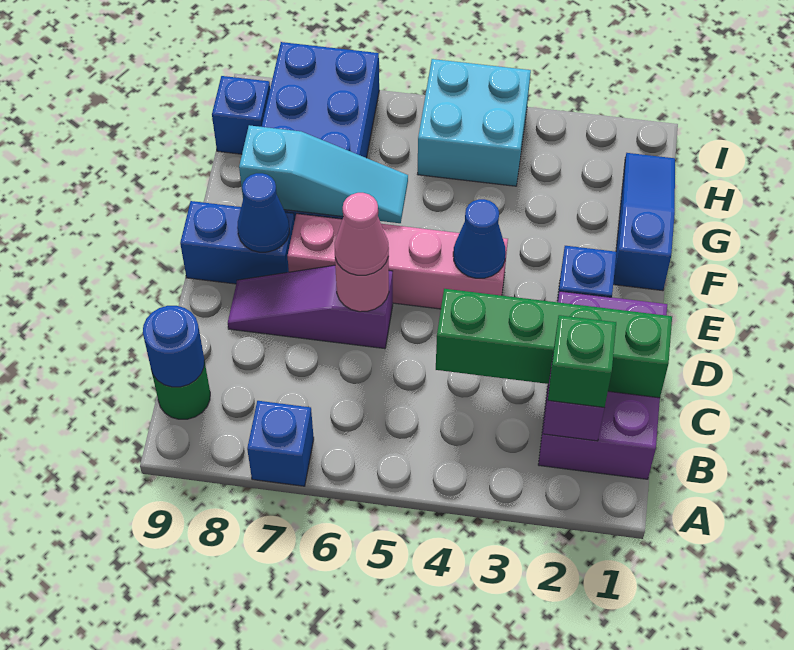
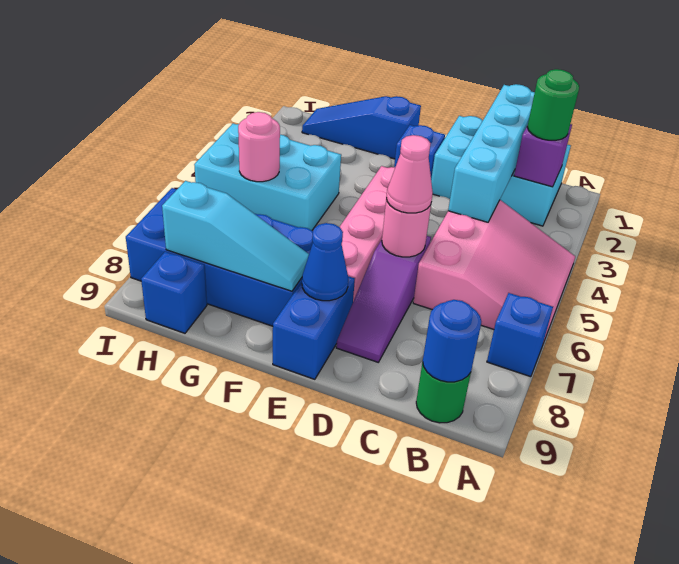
none -> pink 3x3 slope [413,200,575,343]
purple 2x3 brick [538,291,667,479] -> cyan 2x3 brick [431,116,571,226]
green 1x1 brick [548,315,616,408] -> green 1x1 round brick [527,69,579,140]
green 1x4 brick [436,289,672,398] -> cyan 1x4 brick [448,84,535,222]
blue 1x1 cone [453,199,506,278] -> none
cyan 1x3 slope [239,125,408,223] -> cyan 1x3 slope turned to [162,181,309,291]
cyan 2x2 brick [418,59,531,186] -> cyan 2x3 brick [194,124,341,230]
none -> pink 1x1 round brick [238,112,280,182]

